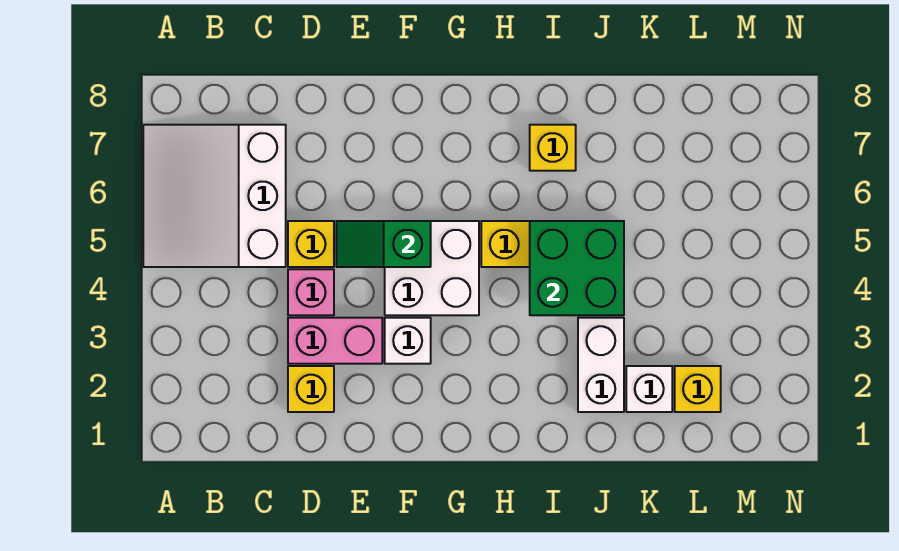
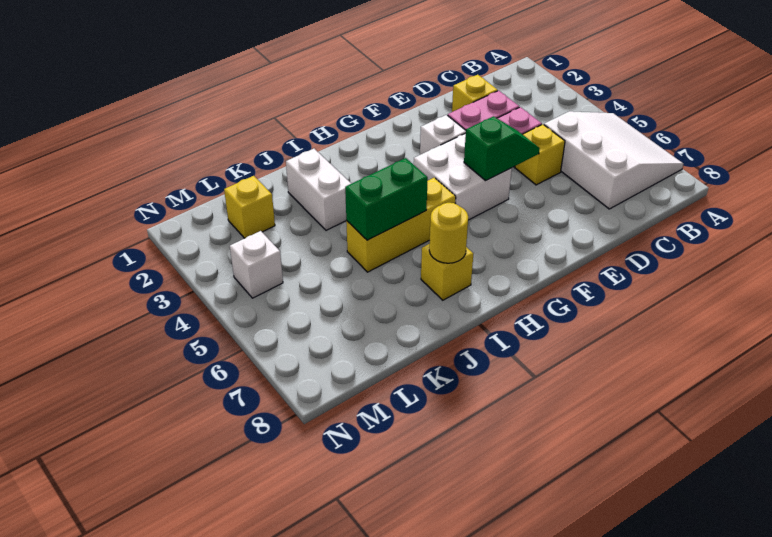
green 2x2 brick [530,221,624,315] -> green 1x2 brick [345,158,428,240]
none -> yellow 1x1 round brick [429,203,468,263]
white 1x1 brick [626,366,672,412] -> white 1x1 brick moved to [230,231,283,298]

